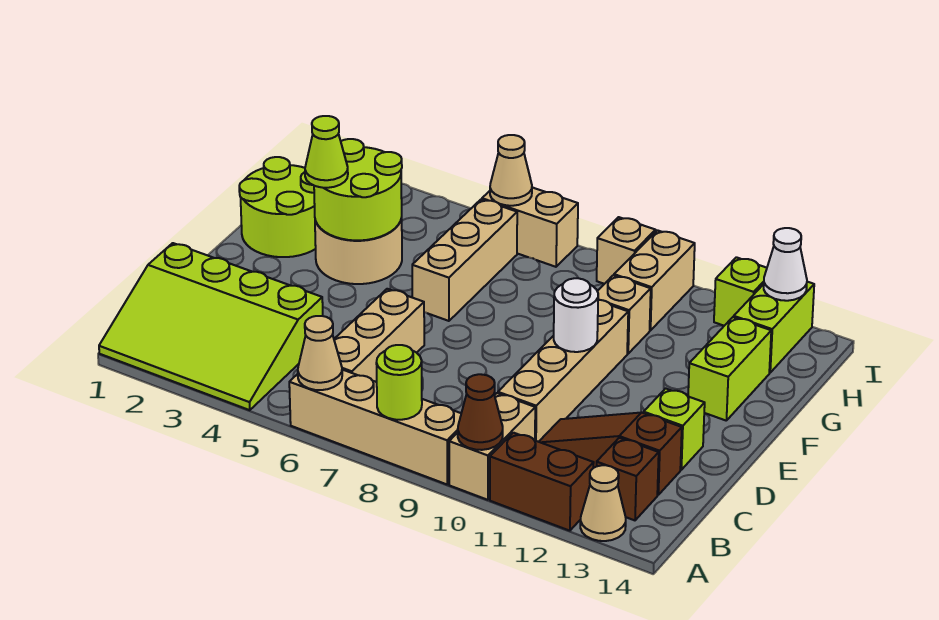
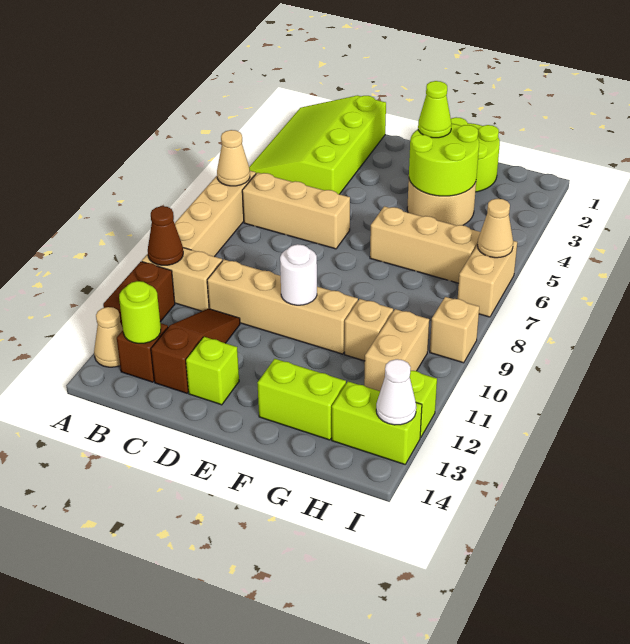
lime 1x1 round brick [376,345,422,420] -> lime 1x1 round brick moved to [119,281,161,343]
tan 1x2 brick [614,230,695,331] -> tan 1x2 brick turned to [364,309,429,391]

